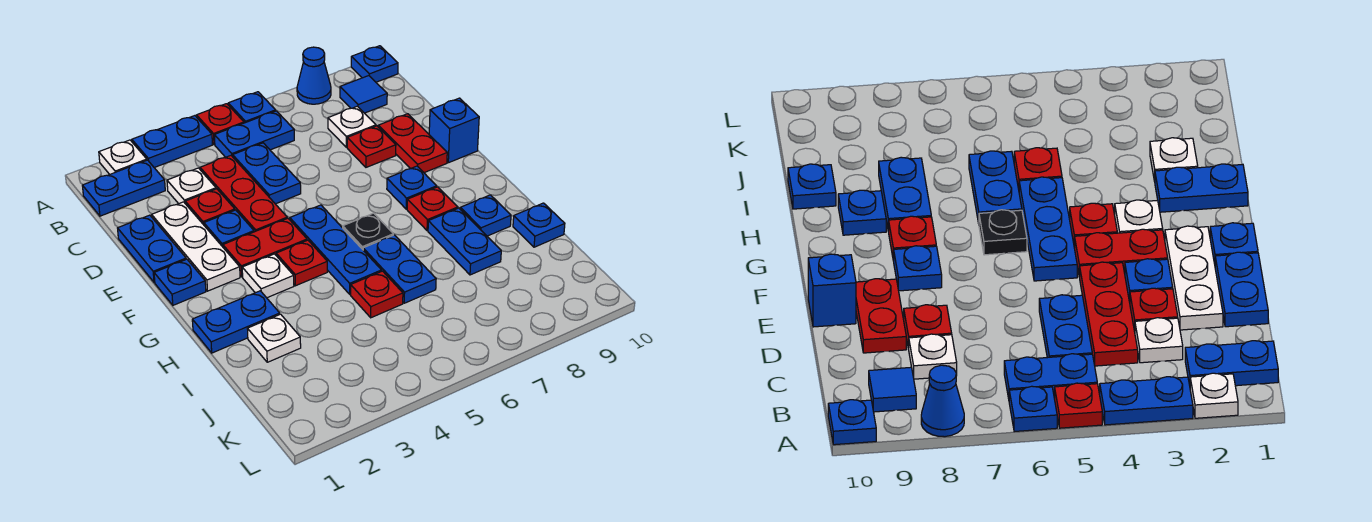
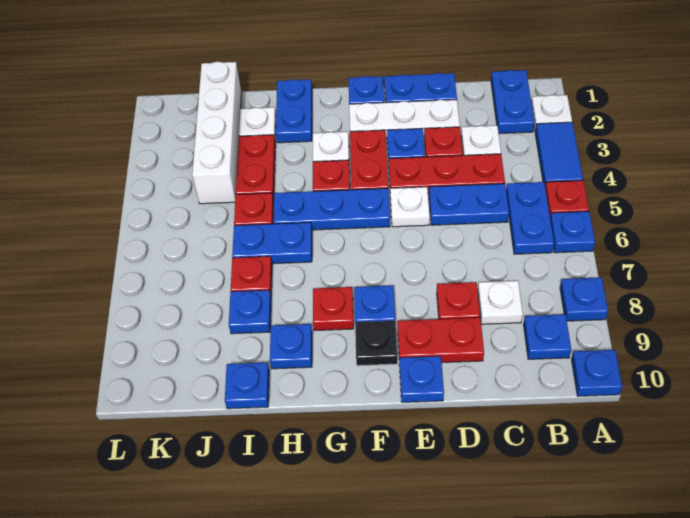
blue 1x2 plate [132,116,212,168] -> blue 1x2 tile [535,122,583,186]
blue 1x1 cone [297,47,331,104] -> blue 1x1 plate [560,277,608,321]
blue 1x1 tile [340,76,387,113] -> blue 1x1 plate [524,314,571,359]
none -> white 1x1 plate [390,187,430,227]
blue 1x1 brick [429,98,479,163] -> blue 1x1 plate [399,356,444,402]
black 1x1 plate [343,213,393,249] -> black 1x1 plate moved to [355,321,397,366]
blue 1x2 plate [428,208,501,275] -> blue 1x1 plate [229,290,271,334]
none -> red 1x2 plate [236,135,275,200]
none -> red 1x1 plate [231,256,272,295]
none -> white 1x4 brick [192,62,241,204]

